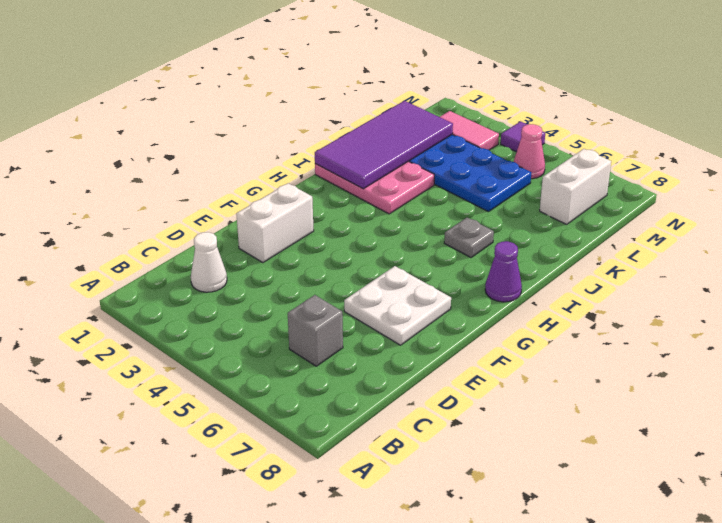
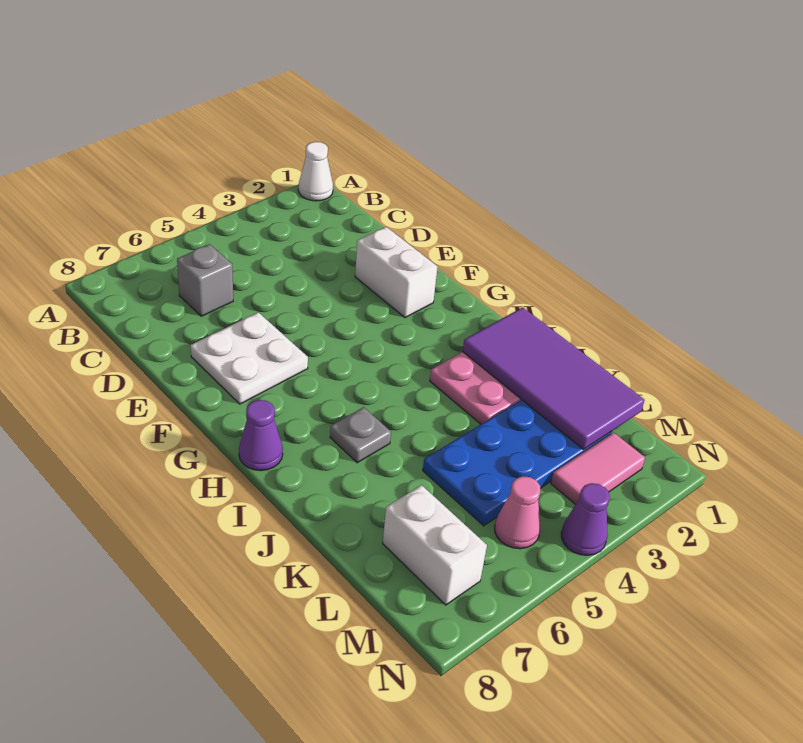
white 1x1 cone [191,232,227,292] -> white 1x1 cone moved to [298,142,333,201]
purple 1x1 tile [501,121,545,152] -> purple 1x1 cone [561,483,610,555]

